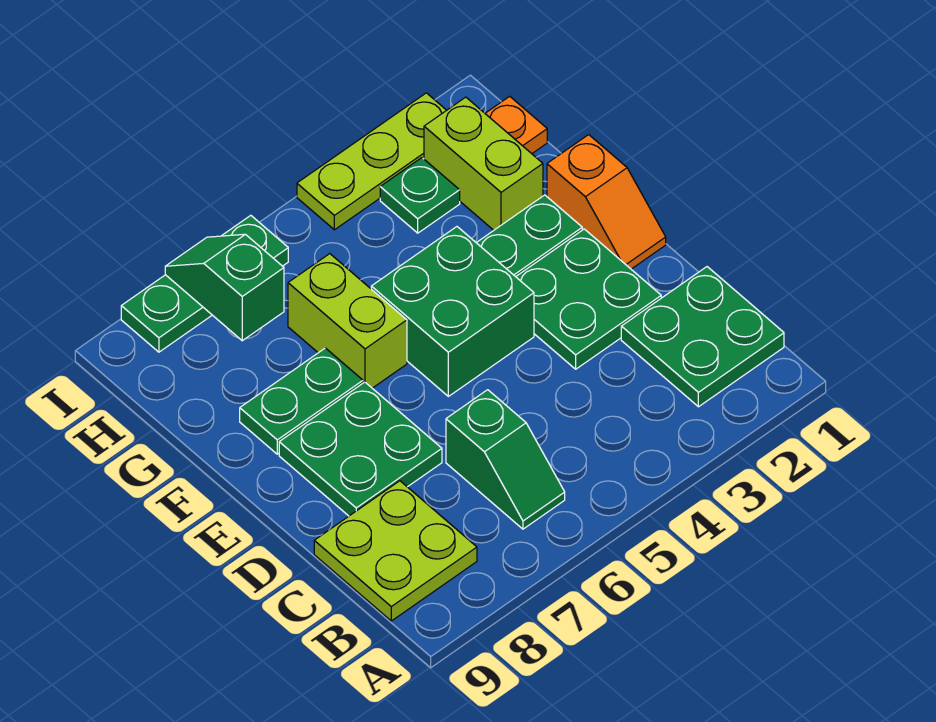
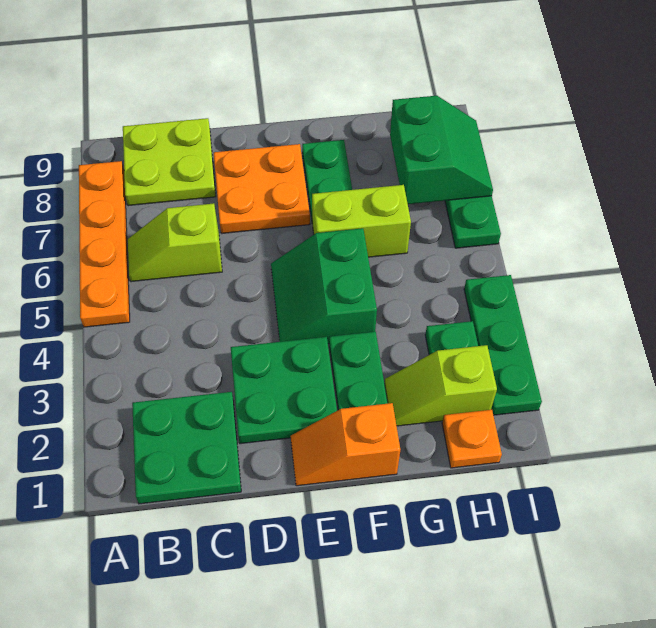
none -> orange 1x4 plate [79,161,130,327]
green 1x2 slope [446,390,565,529] -> lime 1x2 slope [128,203,222,282]
green 2x2 plate [279,382,442,516] -> orange 2x2 plate [214,144,310,233]
green 2x2 brick [371,227,534,396] -> green 2x2 slope [271,228,377,344]
lime 1x2 brick [424,97,543,230] -> lime 1x2 slope [385,345,497,426]
green 1x2 slope [165,234,284,341] -> green 2x2 slope [390,96,493,204]
lime 1x3 plate [297,93,447,230] -> green 1x3 plate [464,275,542,415]

